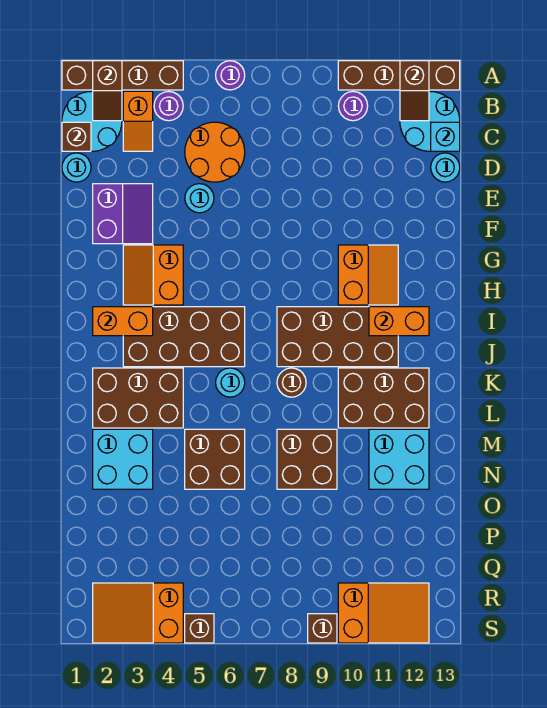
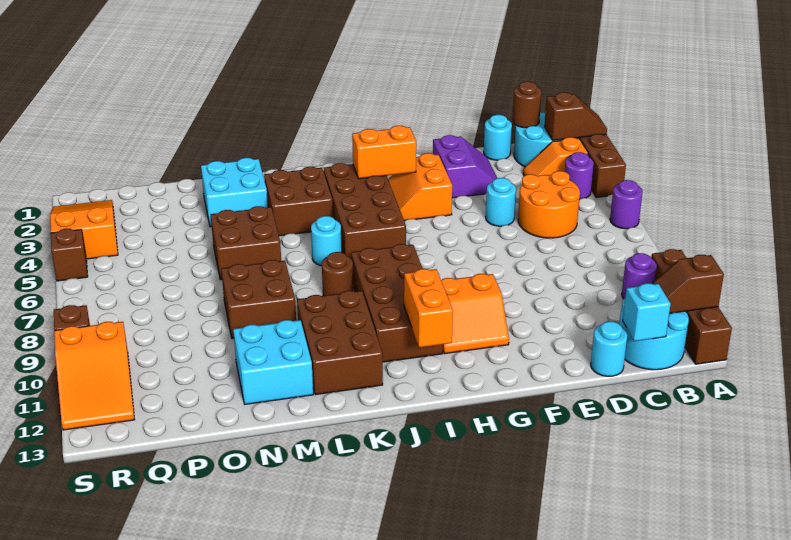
brown 1x2 slope [93,61,122,121] -> brown 1x2 slope turned to [545,92,607,140]
brown 1x1 brick [62,122,91,151] -> brown 1x1 round brick [512,82,541,128]
purple 2x2 slope [93,184,153,244] -> purple 2x2 slope turned to [433,135,497,198]
orange 2x2 slope [123,245,183,305] -> orange 2x2 slope turned to [388,153,452,221]
orange 1x2 brick [93,307,153,336] -> orange 1x2 brick turned to [352,126,416,179]
brown 2x3 brick [93,368,183,428] -> brown 2x2 brick [264,167,333,236]

